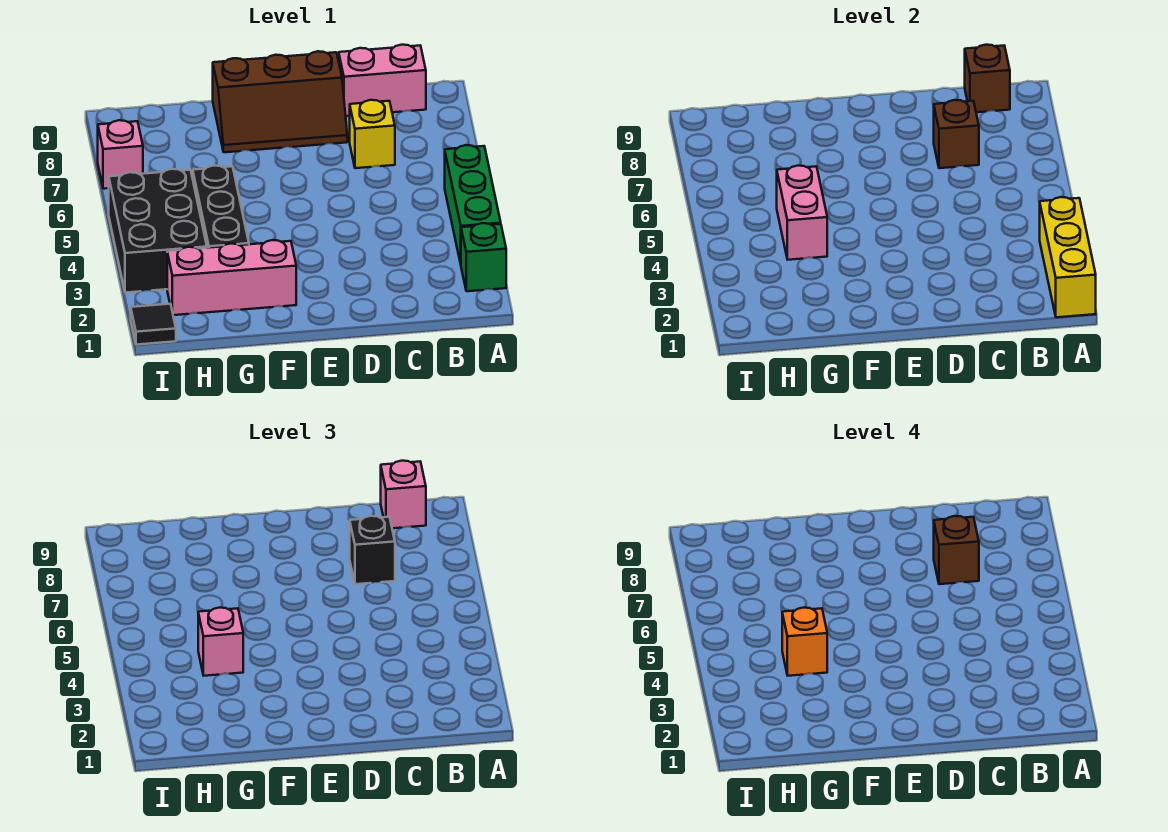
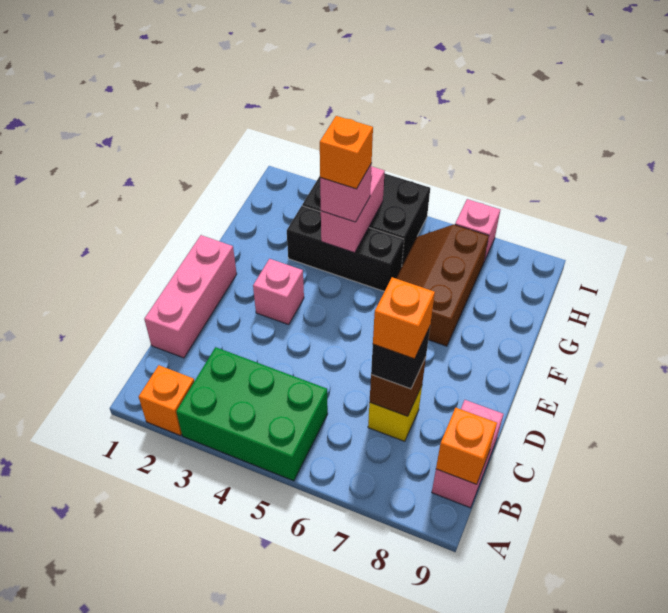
yellow 1x3 brick [1040,197,1096,317] -> none
green 1x1 brick [461,223,506,291] -> orange 1x1 brick [139,365,194,436]
green 1x3 brick [445,145,501,264] -> green 2x3 brick [176,347,328,481]
brown 1x1 brick [965,45,1010,112] -> orange 1x1 brick [436,407,497,484]
pink 1x1 brick [381,461,426,528] -> pink 1x1 brick moved to [253,259,304,325]
brown 1x1 brick [934,516,979,584] -> orange 1x1 brick [373,277,435,359]
brown 2x3 slope [213,51,347,152] -> brown 2x3 slope moved to [396,224,489,346]
pink 1x3 brick [167,240,296,315] -> pink 1x3 brick moved to [144,235,237,358]
pink 1x2 brick [777,166,827,260] -> pink 1x2 brick turned to [321,166,385,253]
black 1x1 tile [131,304,176,345] -> none

